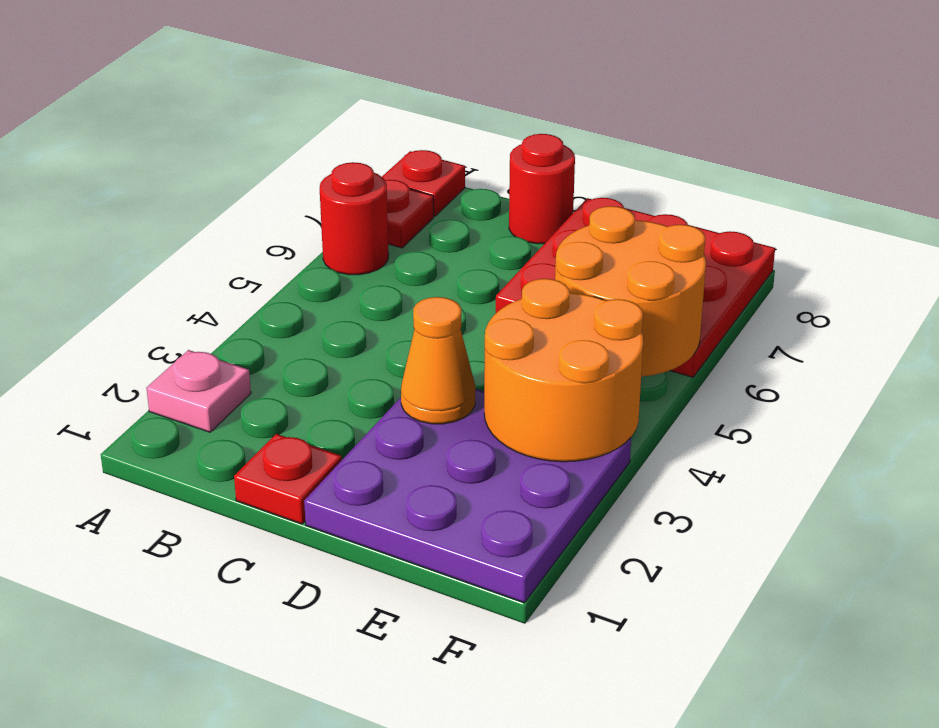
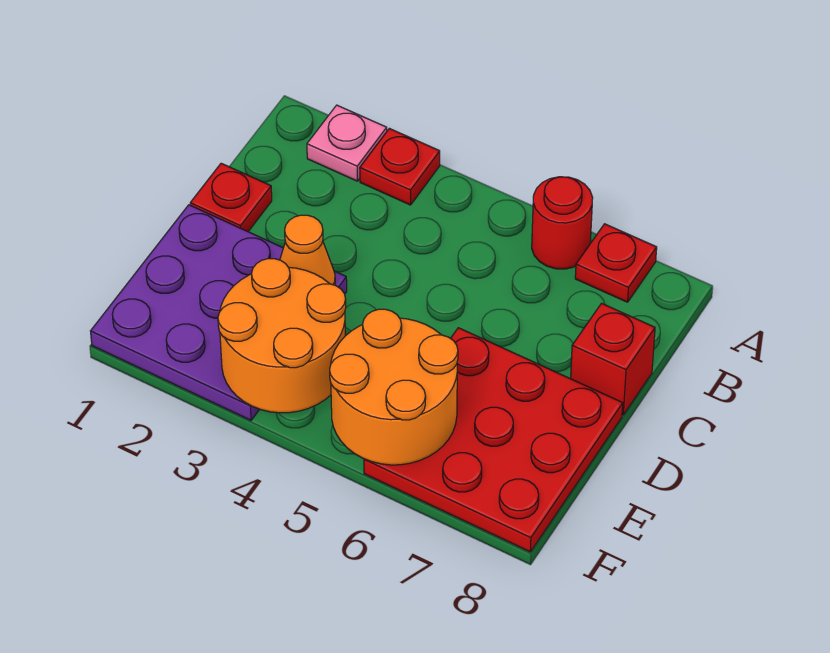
red 1x1 plate [382,150,465,216] -> red 1x1 plate moved to [360,128,440,205]
red 1x1 round brick [509,134,575,244] -> red 1x1 brick [571,303,655,415]

